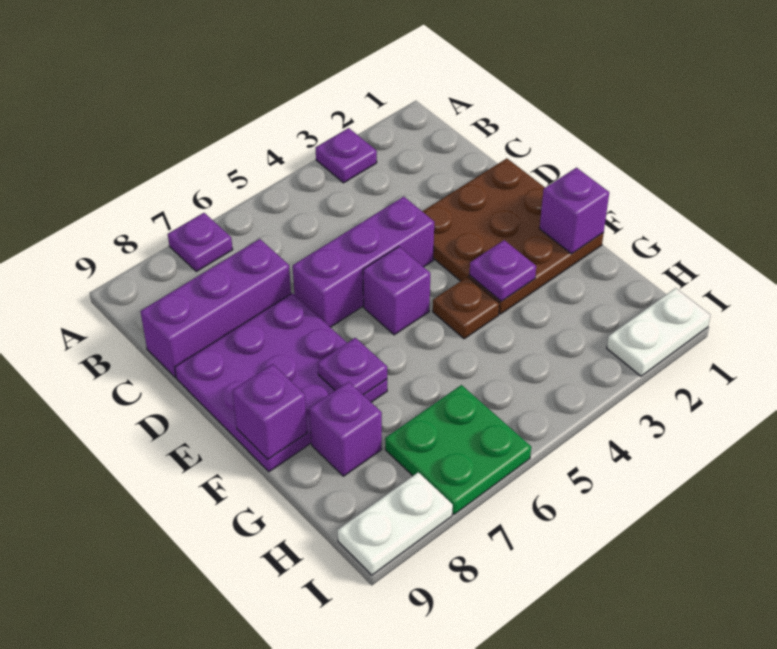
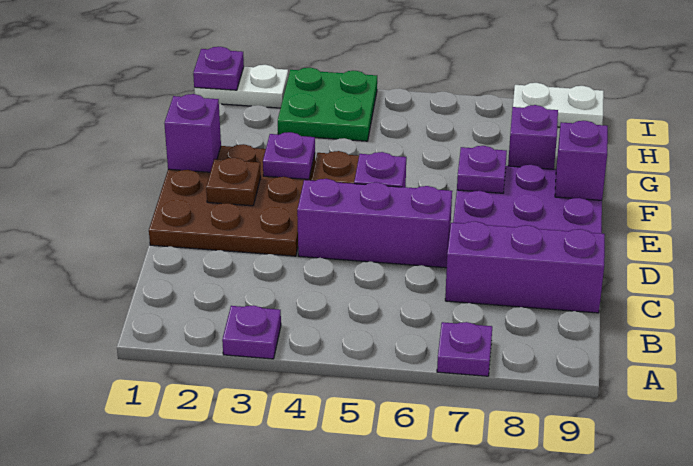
none -> brown 1x1 plate [206,158,261,206]
green 2x2 plate [385,385,531,514] -> green 2x2 plate moved to [278,68,377,141]
none -> purple 1x1 plate [193,47,244,90]

